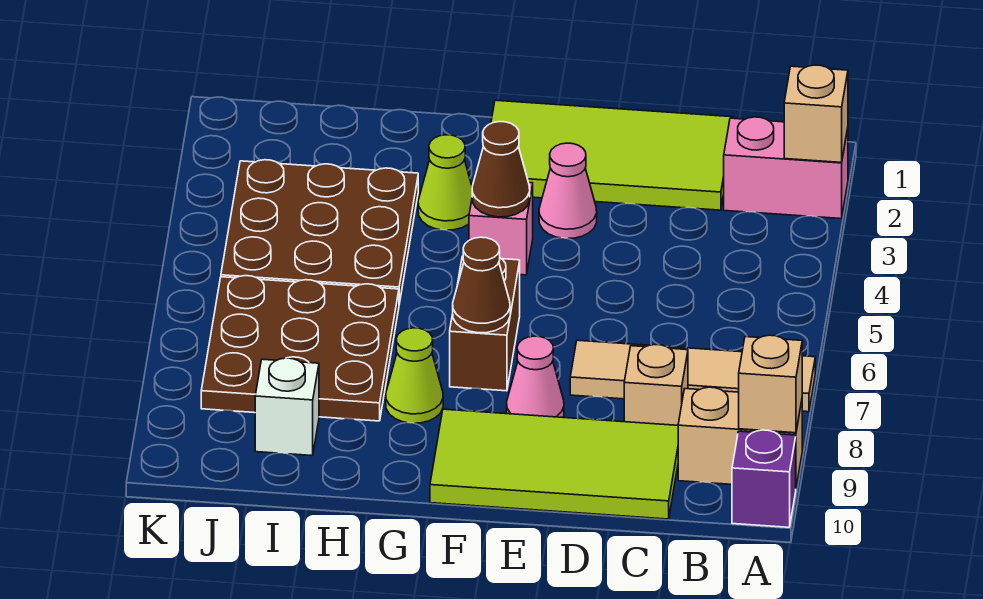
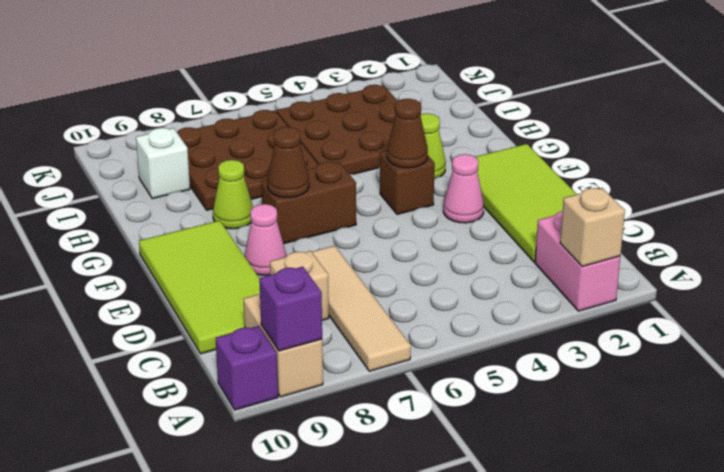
tan 1x1 brick [739,335,802,433] -> purple 1x1 brick [259,267,322,351]
pink 1x1 brick [469,183,533,275] -> brown 1x1 brick [380,150,435,214]

